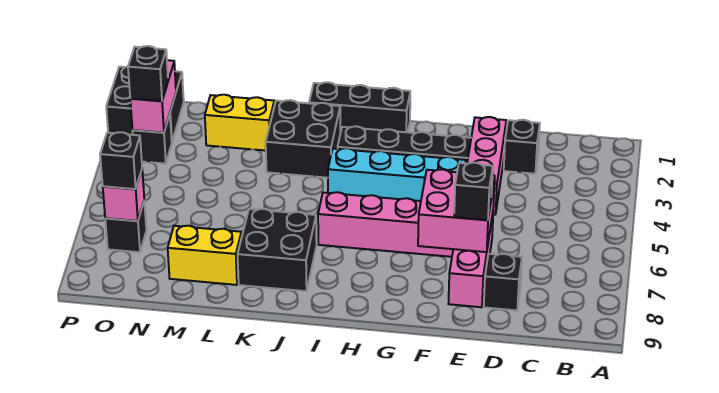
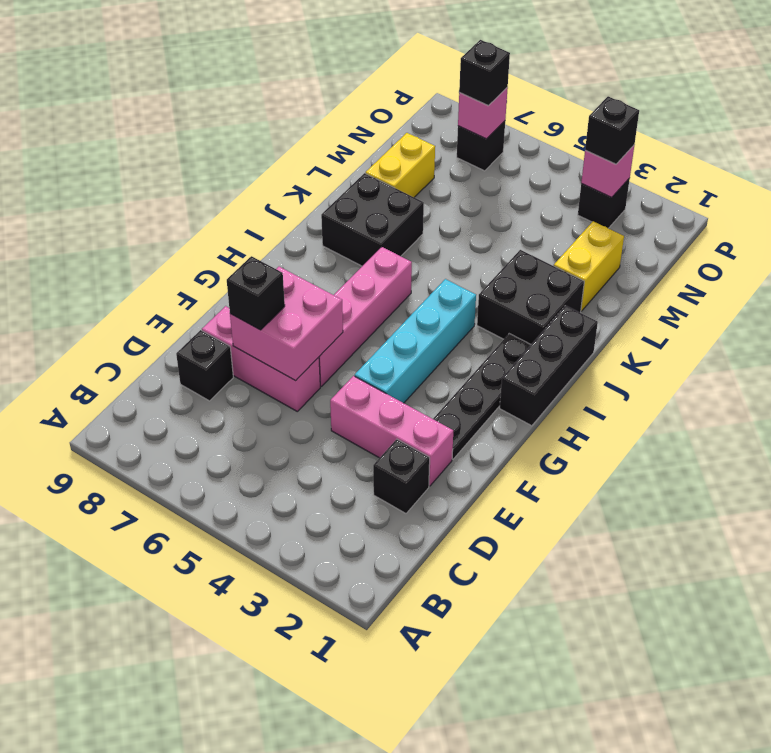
black 2x2 brick [106,67,184,141] -> none
pink 1x2 brick [130,60,176,133] -> pink 1x1 brick [581,146,634,198]

